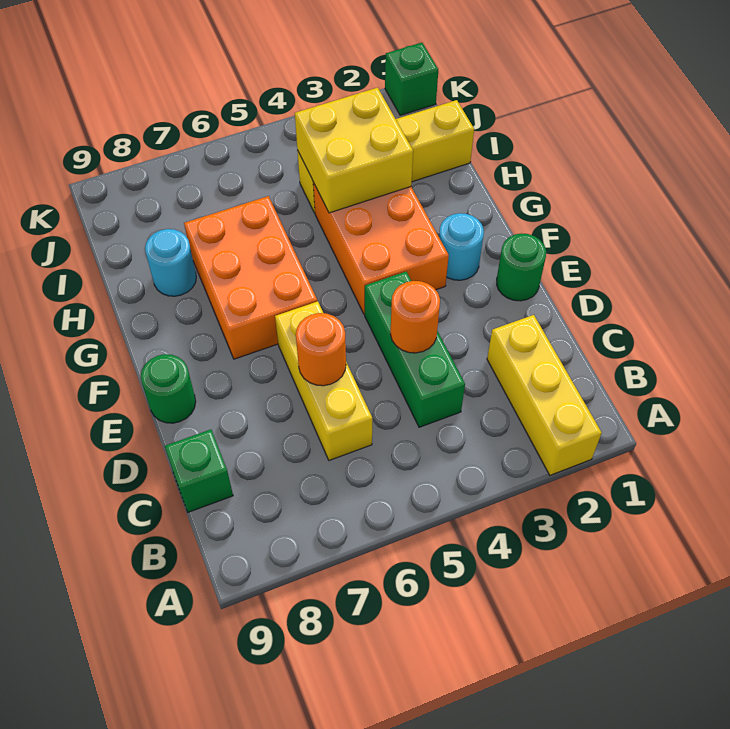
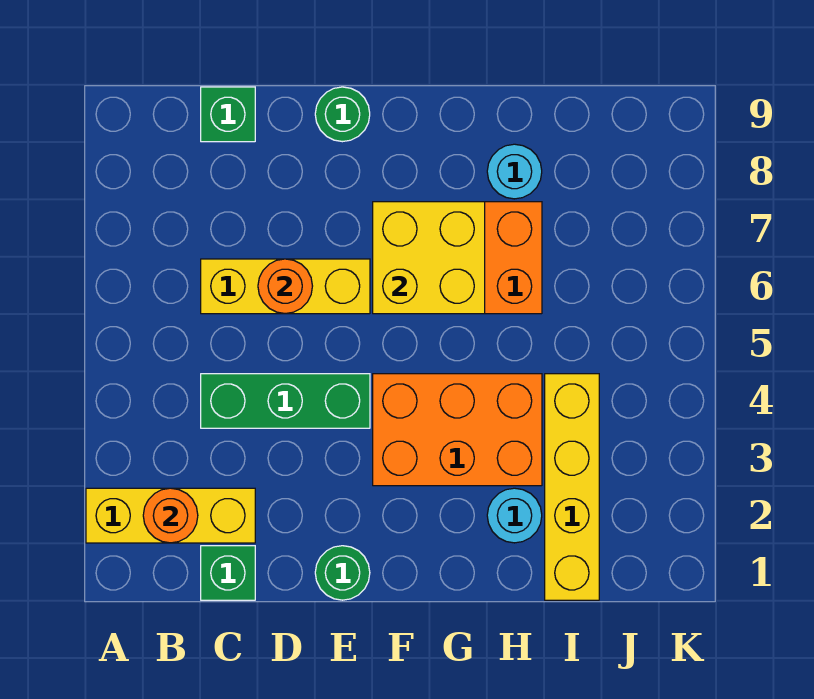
orange 1x1 round brick [390,281,440,353] -> orange 1x1 round brick moved to [143,488,198,543]
cyan 1x1 round brick [439,213,484,280] -> cyan 1x1 round brick moved to [487,488,542,543]
yellow 2x2 brick [295,88,413,213] -> yellow 2x2 brick moved to [373,202,485,314]
green 1x1 brick [385,43,438,115] -> green 1x1 brick moved to [201,546,255,600]

